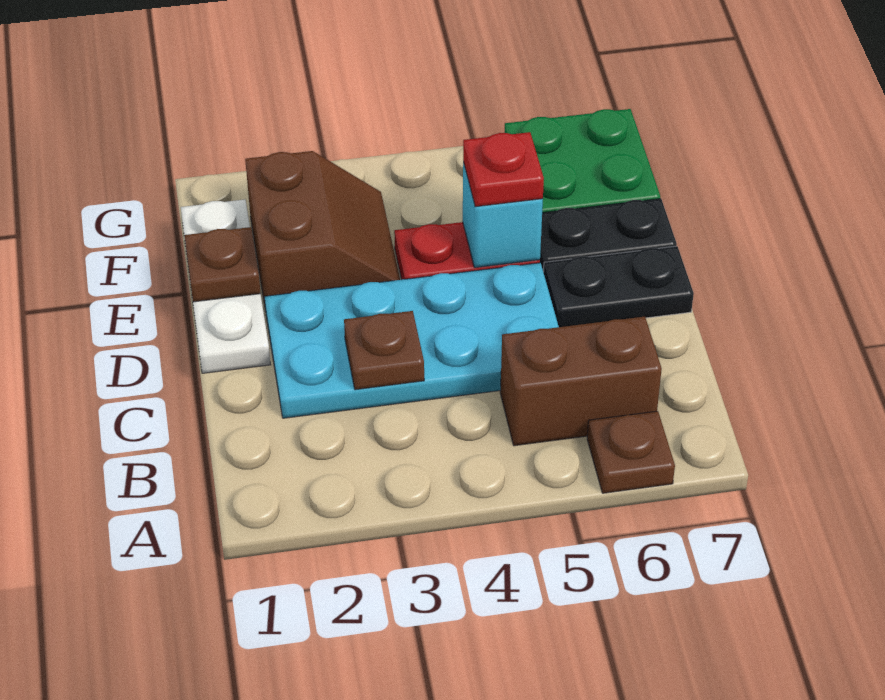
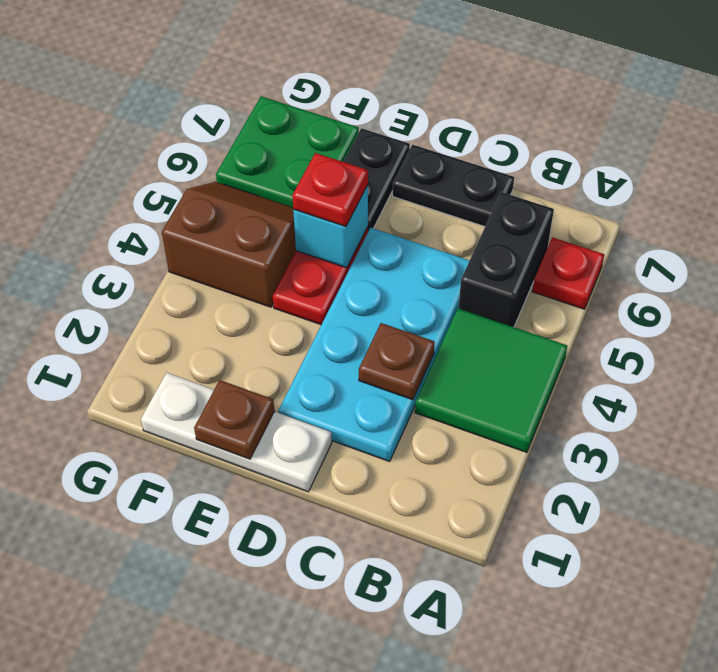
none -> green 2x2 tile [415,308,567,452]
brown 1x1 plate [587,411,675,493] -> red 1x1 plate [532,237,604,309]
brown 1x2 brick [500,317,662,446] -> black 1x2 brick [459,192,554,327]
black 1x2 plate [544,246,694,327] -> black 1x2 plate turned to [393,145,514,226]
brown 2x2 slope [245,151,400,310] -> brown 2x2 slope moved to [162,182,296,307]

